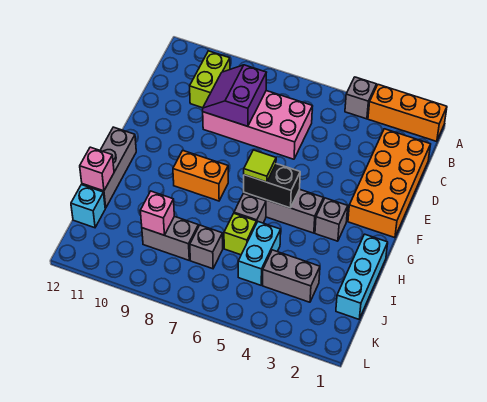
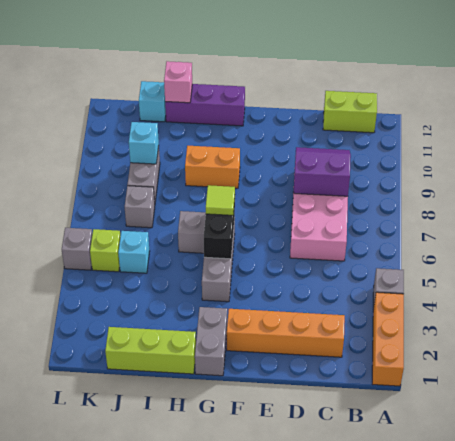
lime 1x2 brick [190,51,230,108] -> lime 1x2 brick moved to [323,91,377,133]
orange 2x4 brick [348,129,431,238] -> orange 1x4 brick [227,309,345,357]
grey 1x1 brick [315,198,348,241] -> grey 1x1 brick moved to [62,228,92,270]
orange 1x2 brick [173,151,228,201] -> orange 1x2 brick turned to [185,146,240,188]
grey 1x3 brick [82,127,136,208] -> purple 1x3 brick [165,84,245,126]
cyan 1x3 brick [336,234,388,319] -> lime 1x3 brick [105,327,196,374]
cyan 1x2 brick [238,222,281,285] -> cyan 1x1 brick [118,231,150,273]
lime 1x1 brick [224,213,256,255] -> lime 1x1 brick moved to [90,229,121,272]
grey 1x2 brick [263,250,320,302] -> grey 1x2 brick moved to [195,307,227,376]
pink 1x1 brick [140,191,174,235] -> cyan 1x1 brick [129,122,159,164]

